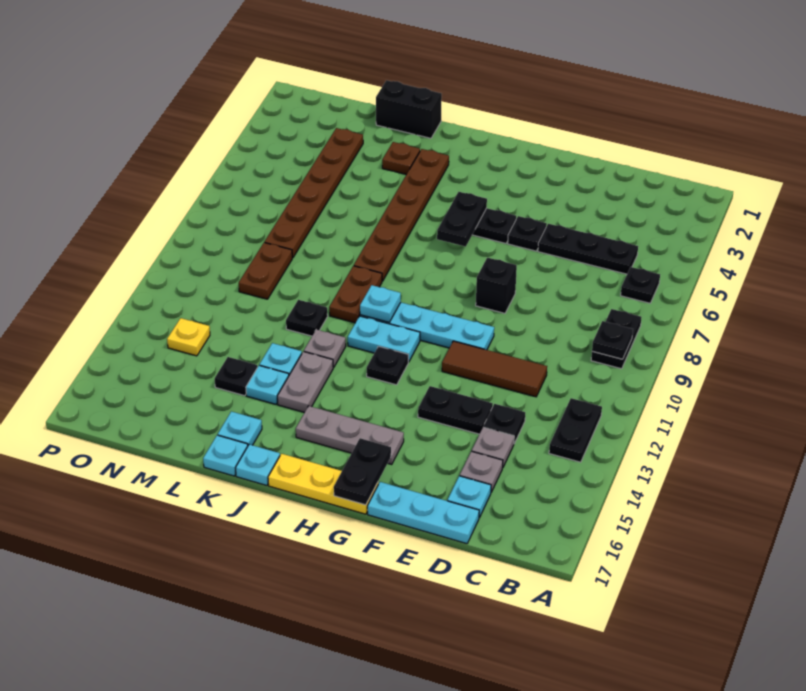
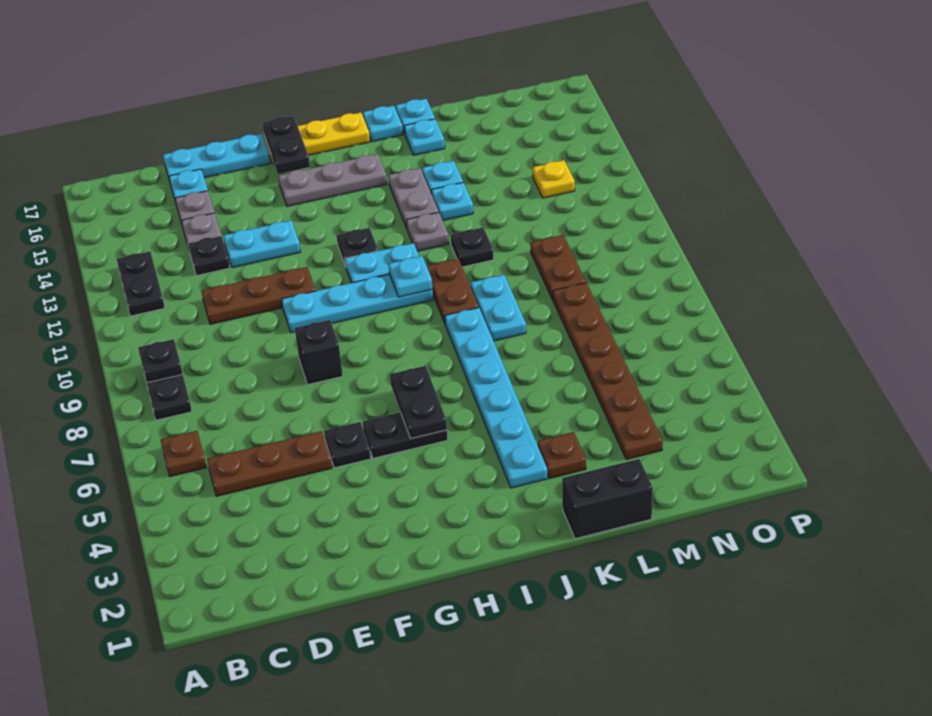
black 1x1 plate [621,267,660,303] -> brown 1x1 plate [161,431,207,477]
black 1x3 plate [538,224,638,274] -> brown 1x3 plate [207,431,332,496]
brown 1x3 tile [442,341,547,397] -> brown 1x3 plate [201,267,316,324]
black 1x2 plate [418,386,493,434] -> cyan 1x2 plate [224,220,301,268]
brown 1x6 plate [354,149,449,281] -> cyan 1x6 plate [445,308,548,488]
none -> cyan 1x2 plate [471,275,526,341]
black 1x1 plate [215,357,257,396] -> none

